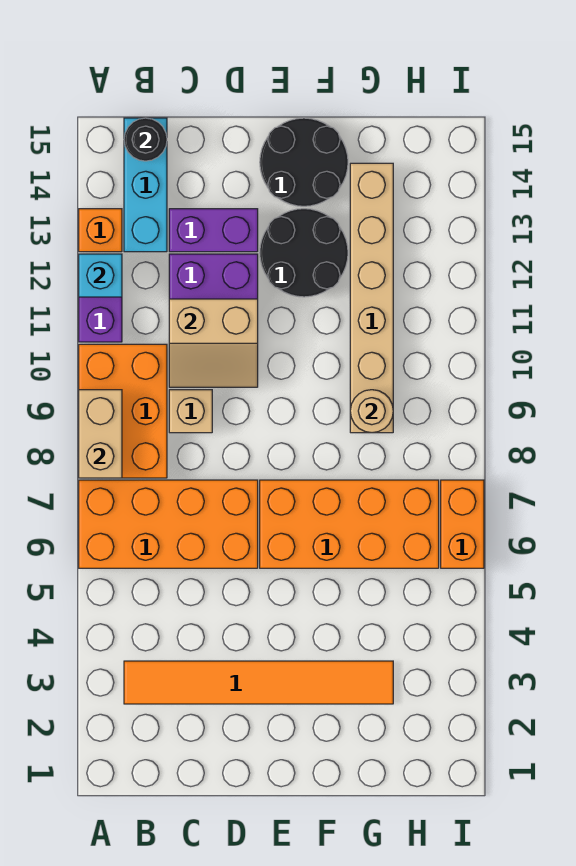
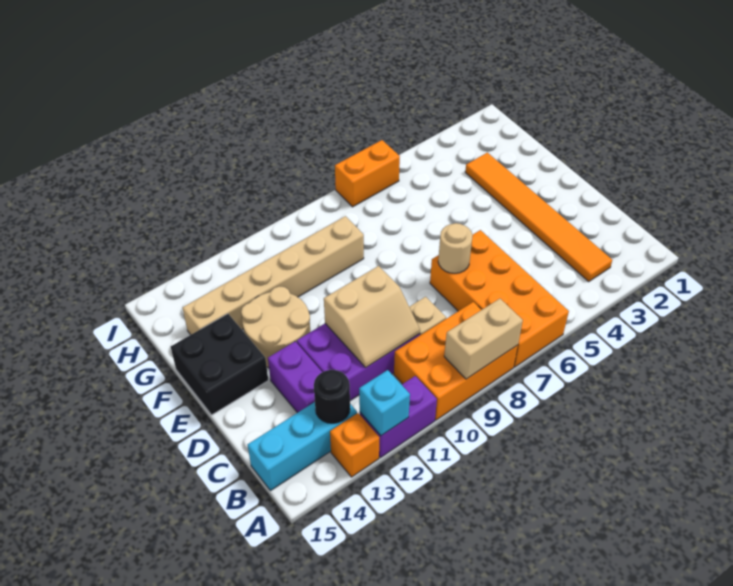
black 1x1 round brick [124,118,167,161] -> black 1x1 round brick moved to [314,370,350,423]
tan 2x2 slope [169,299,258,387] -> tan 2x2 slope turned to [324,266,420,367]
orange 2x4 brick [260,480,439,568] -> none
black 2x2 round brick [260,209,348,297] -> tan 2x2 round brick [241,286,310,368]
black 2x2 round brick [260,118,348,206] -> black 2x2 brick [171,314,268,415]
tan 1x1 round brick [350,390,393,433] -> tan 1x1 round brick moved to [438,223,473,273]

